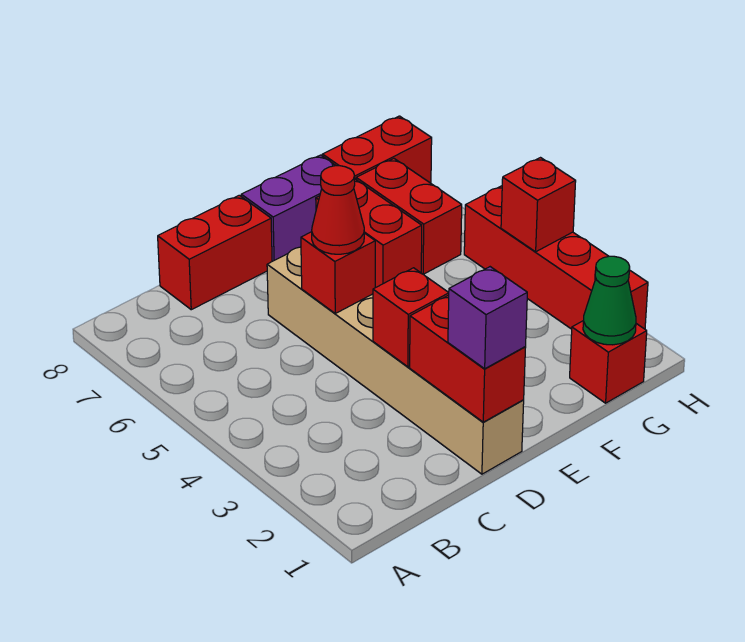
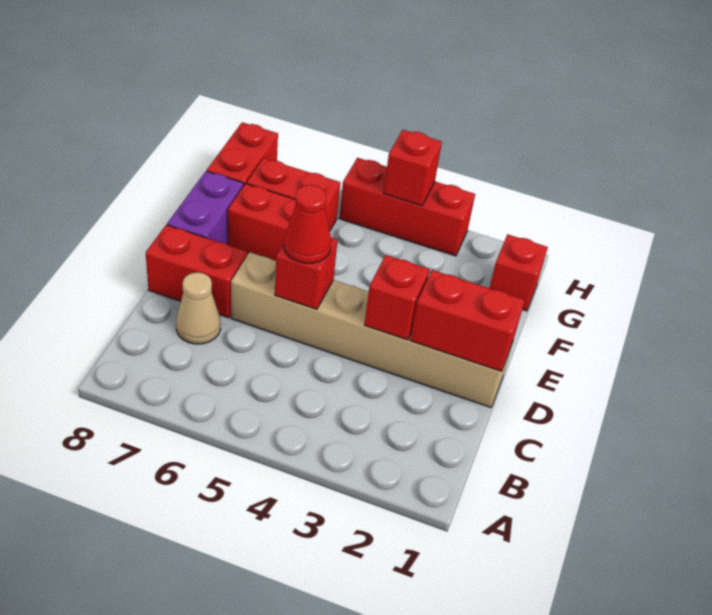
none -> tan 1x1 cone [176,272,221,344]
red 1x2 brick [158,195,272,310] -> red 1x2 brick turned to [146,225,248,318]
purple 1x1 brick [448,267,527,369] -> none
green 1x1 cone [583,256,636,345] -> none
red 1x4 brick [464,186,648,329] -> red 1x3 brick [339,158,475,256]

